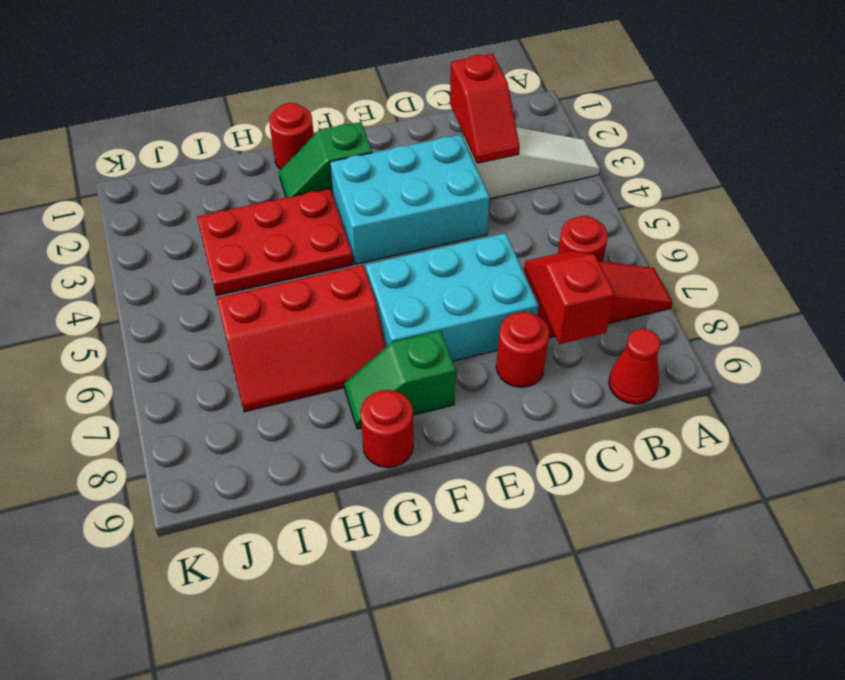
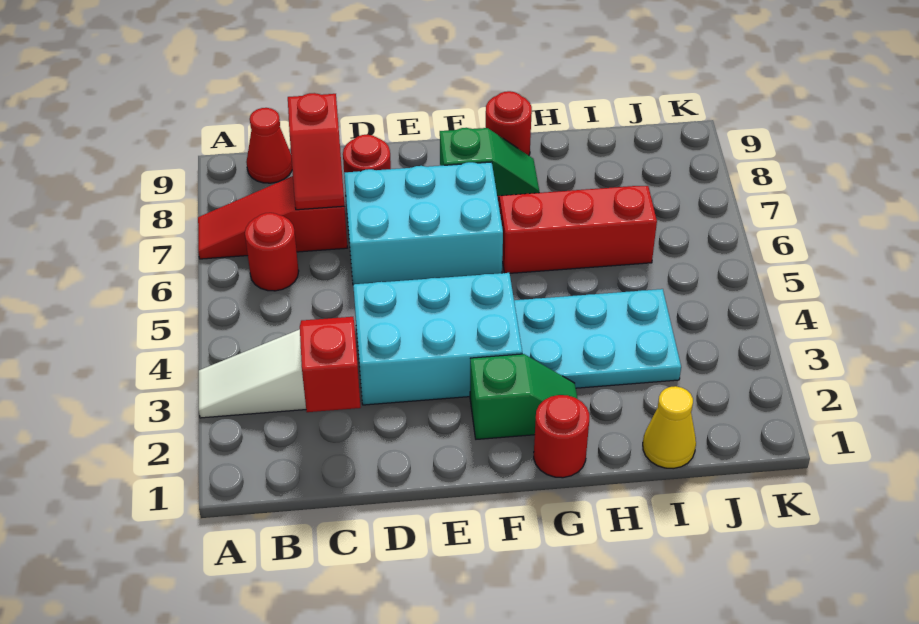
red 2x3 plate [197,188,353,296] -> cyan 2x3 plate [514,289,681,388]
none -> yellow 1x1 cone [643,386,696,469]

